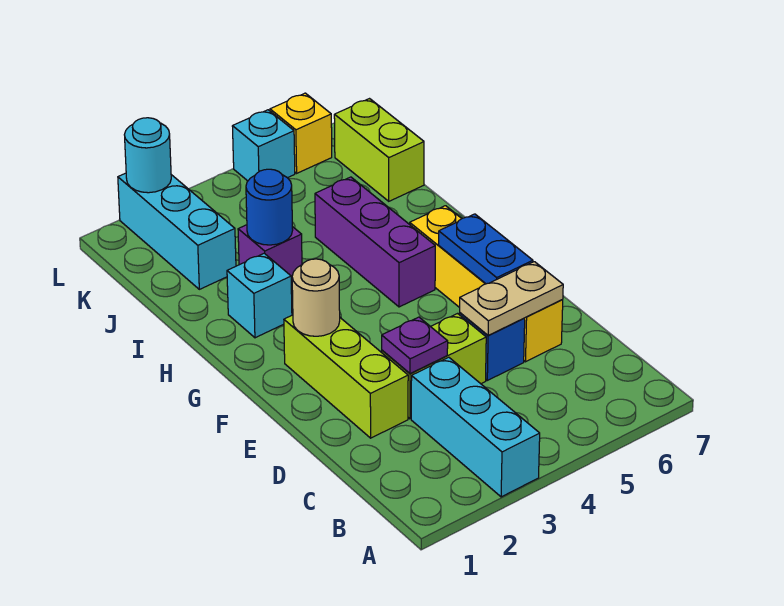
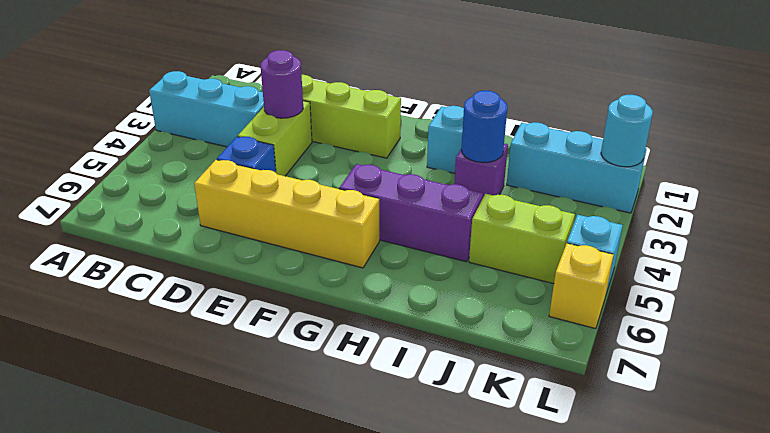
purple 1x1 plate [382,317,448,374] -> purple 1x1 round brick [261,50,303,118]
tan 1x2 plate [460,262,563,335] -> none
blue 1x2 plate [439,214,533,284] -> none
tan 1x1 round brick [292,259,340,336] -> none
lime 1x2 brick [334,99,424,201] -> lime 1x2 brick moved to [469,194,575,284]

